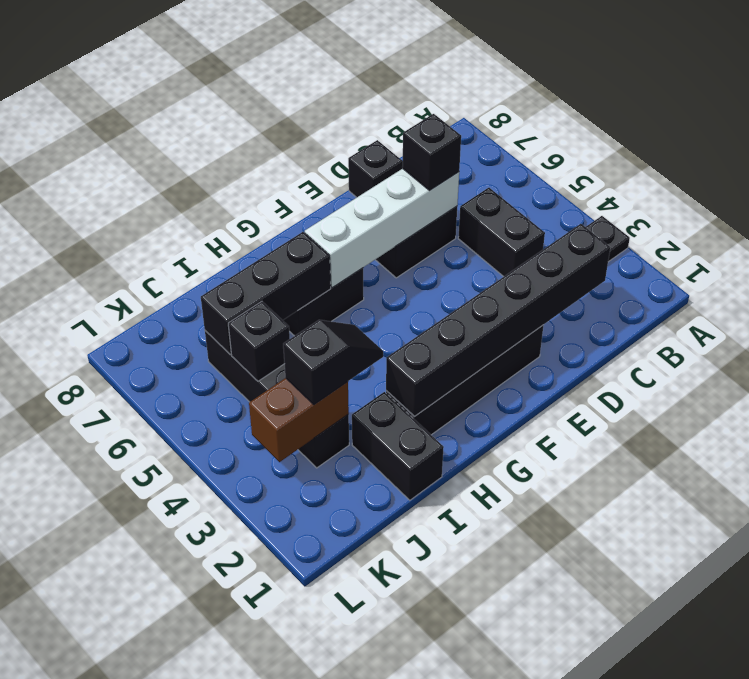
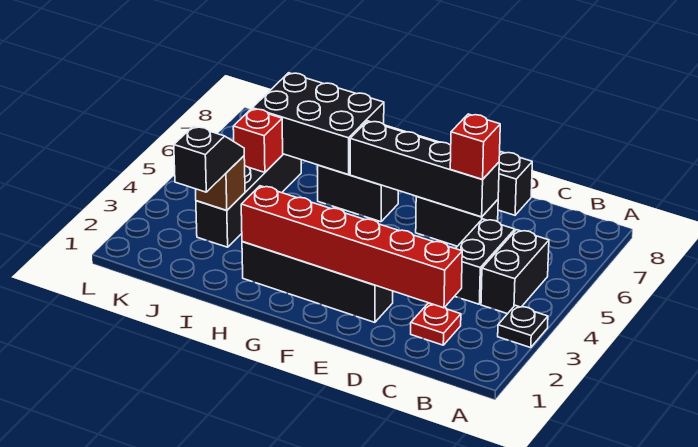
none -> red 1x1 plate [411,303,461,345]
black 1x6 brick [386,224,610,417] -> red 1x6 brick [241,186,462,308]
white 1x4 brick [305,169,459,288] -> black 1x4 brick [350,121,499,217]
black 1x1 brick [402,114,461,190] -> red 1x1 brick [450,114,500,179]
black 1x3 brick [201,232,331,354] -> black 2x3 brick [252,73,384,175]
black 1x2 brick [352,392,444,500] -> black 1x2 brick moved to [481,230,549,314]
black 1x2 slope [283,320,383,404] -> black 1x2 slope turned to [174,126,244,192]
brown 1x2 brick [249,378,349,462] -> brown 1x1 brick [196,156,245,211]
black 1x1 brick [228,301,290,381] -> red 1x1 brick [233,109,283,172]

